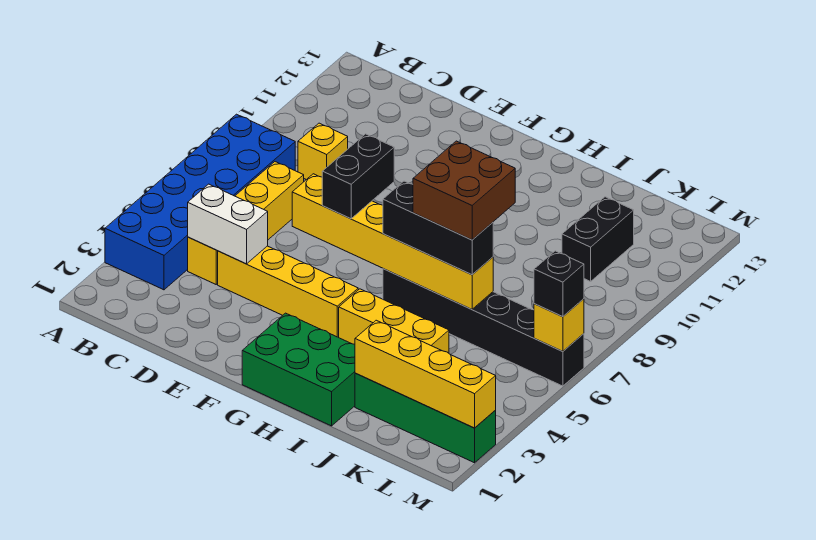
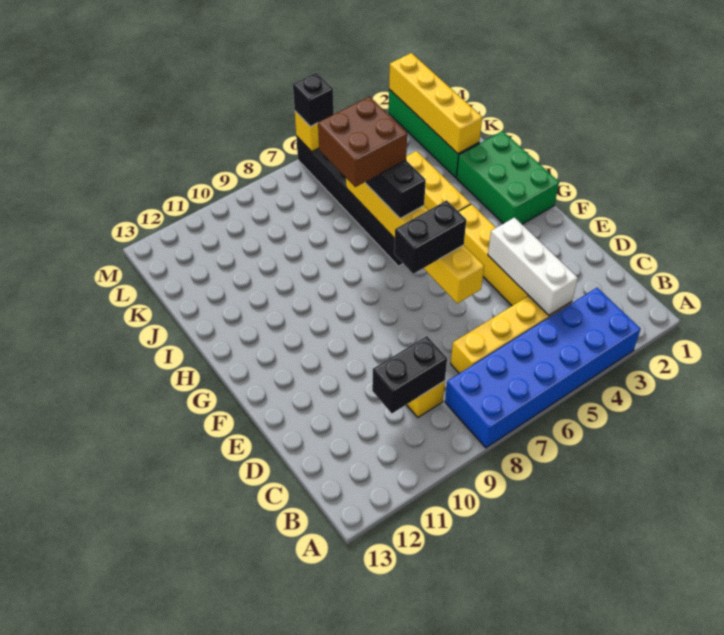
white 1x2 brick [188,184,268,264] -> white 1x3 brick [488,218,578,315]
black 1x2 brick [562,197,634,281] -> black 1x2 brick moved to [372,336,447,413]

